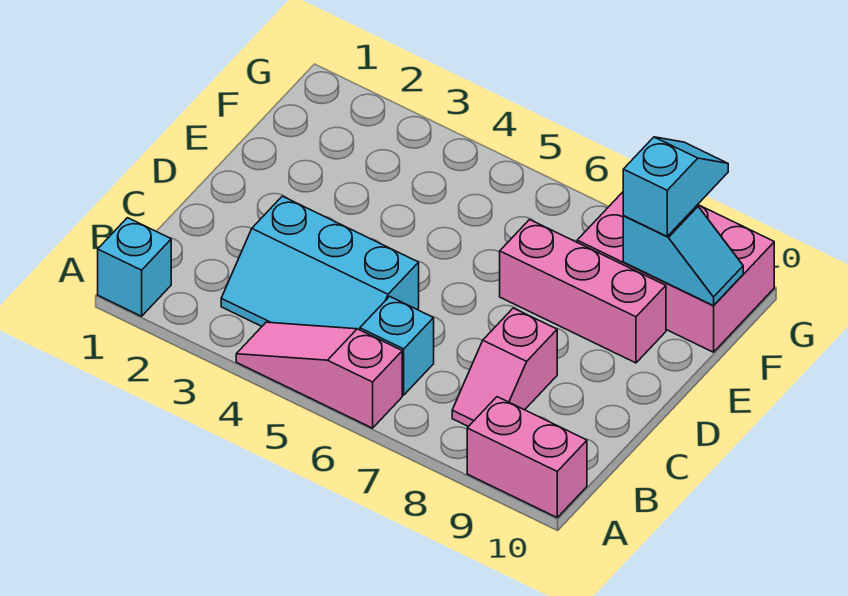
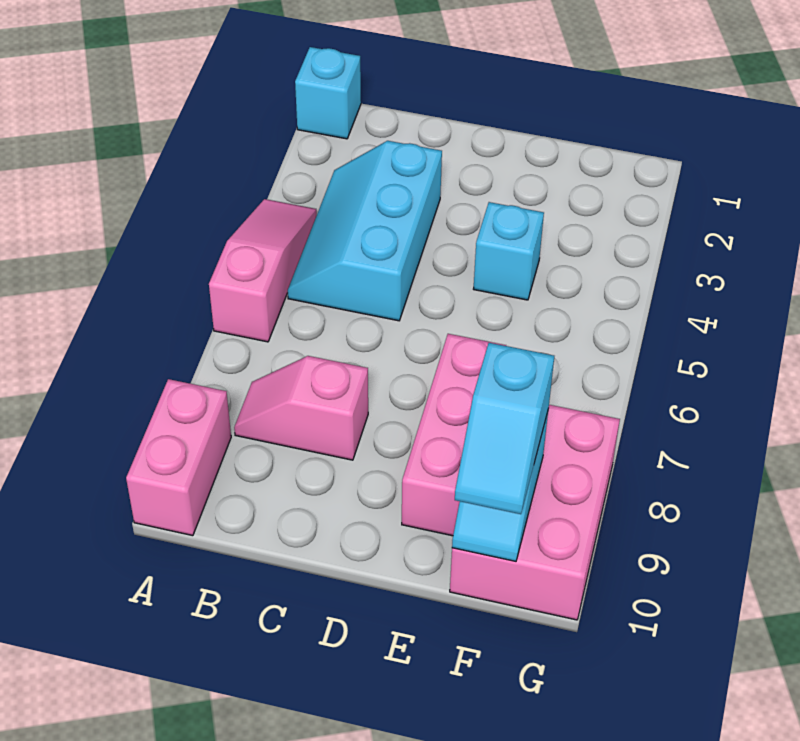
cyan 1x1 brick [360,296,434,395] -> cyan 1x1 brick moved to [474,202,544,300]
cyan 1x2 slope [623,137,728,236] -> cyan 1x2 slope turned to [455,343,554,514]

